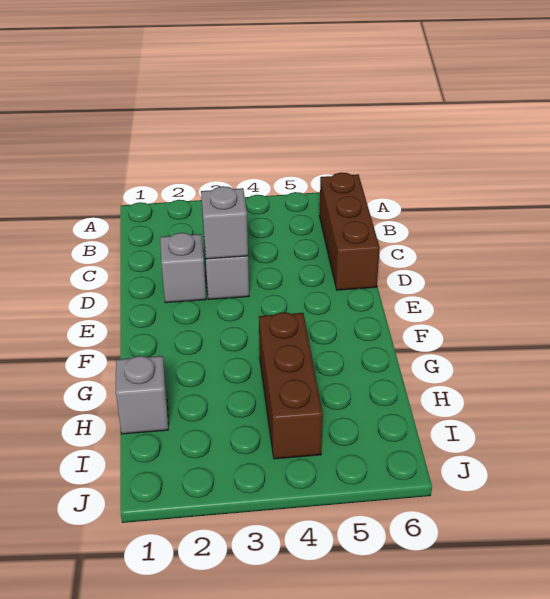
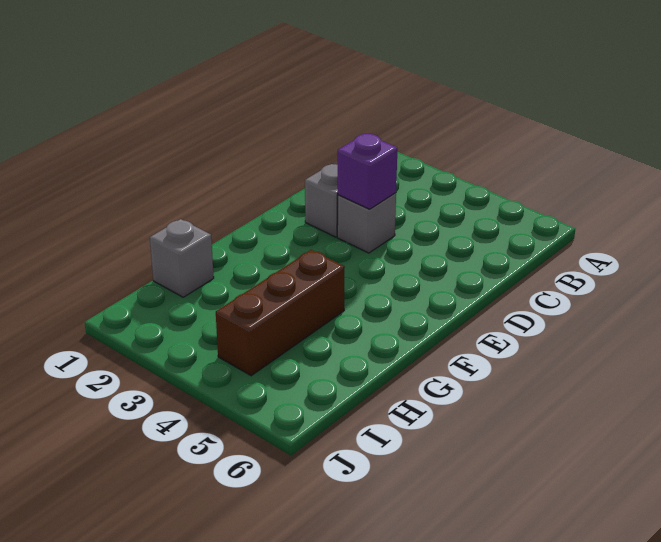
brown 1x3 brick [320,173,380,290] -> none
grey 1x1 brick [201,186,248,259] -> purple 1x1 brick [338,134,397,209]

